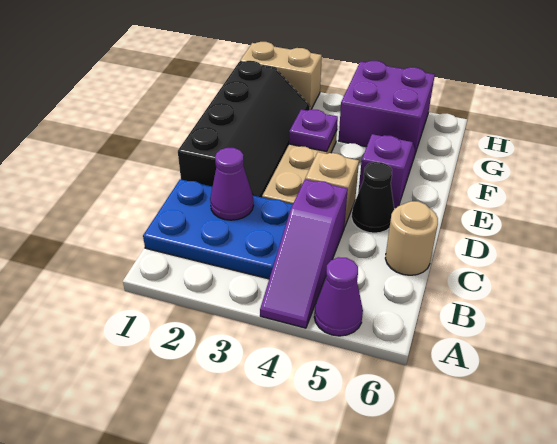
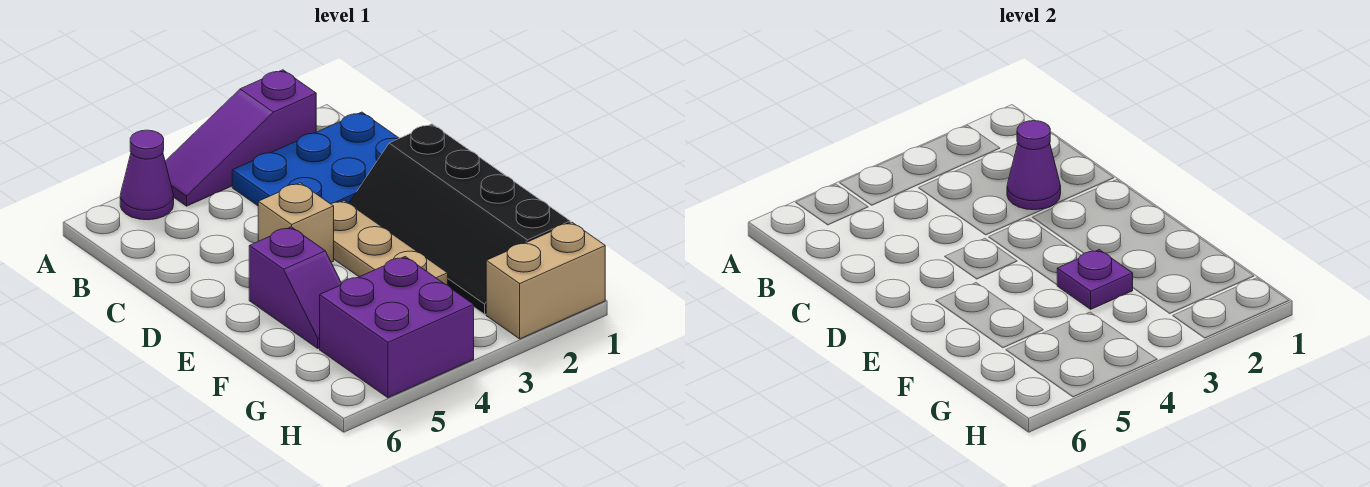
purple 1x3 slope [260,180,348,328] -> purple 1x3 slope turned to [165,70,316,206]
tan 1x1 round brick [385,201,438,275] -> none
black 1x1 cone [352,162,394,233] -> none

